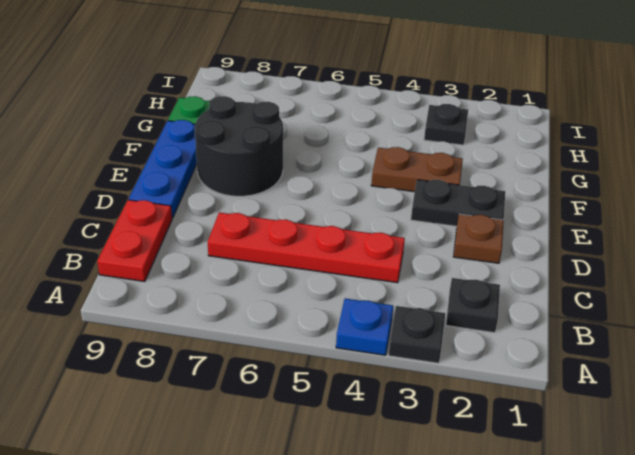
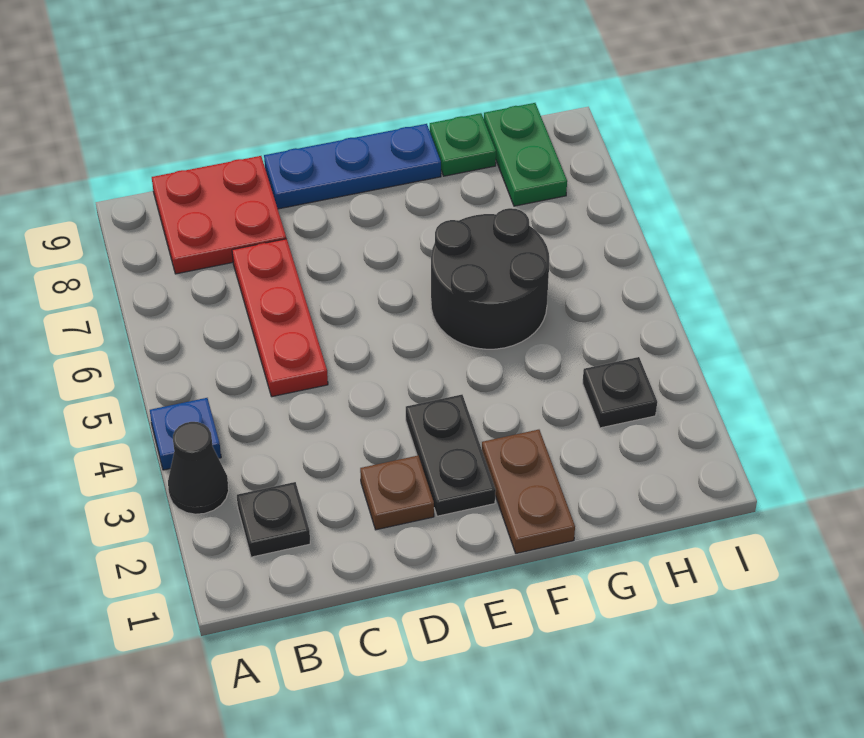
black 1x1 plate [389,306,445,363] -> black 1x1 cone [168,422,229,514]
red 1x2 plate [97,200,172,282] -> red 2x2 plate [152,156,286,274]
red 1x4 plate [208,212,405,283] -> red 1x3 plate [232,239,328,397]
black 2x2 round brick [195,96,283,196] -> black 2x2 round brick moved to [431,208,549,349]
brown 1x2 plate [371,147,463,192] -> brown 1x2 plate moved to [482,430,575,553]
none -> green 1x2 plate [484,103,567,206]

